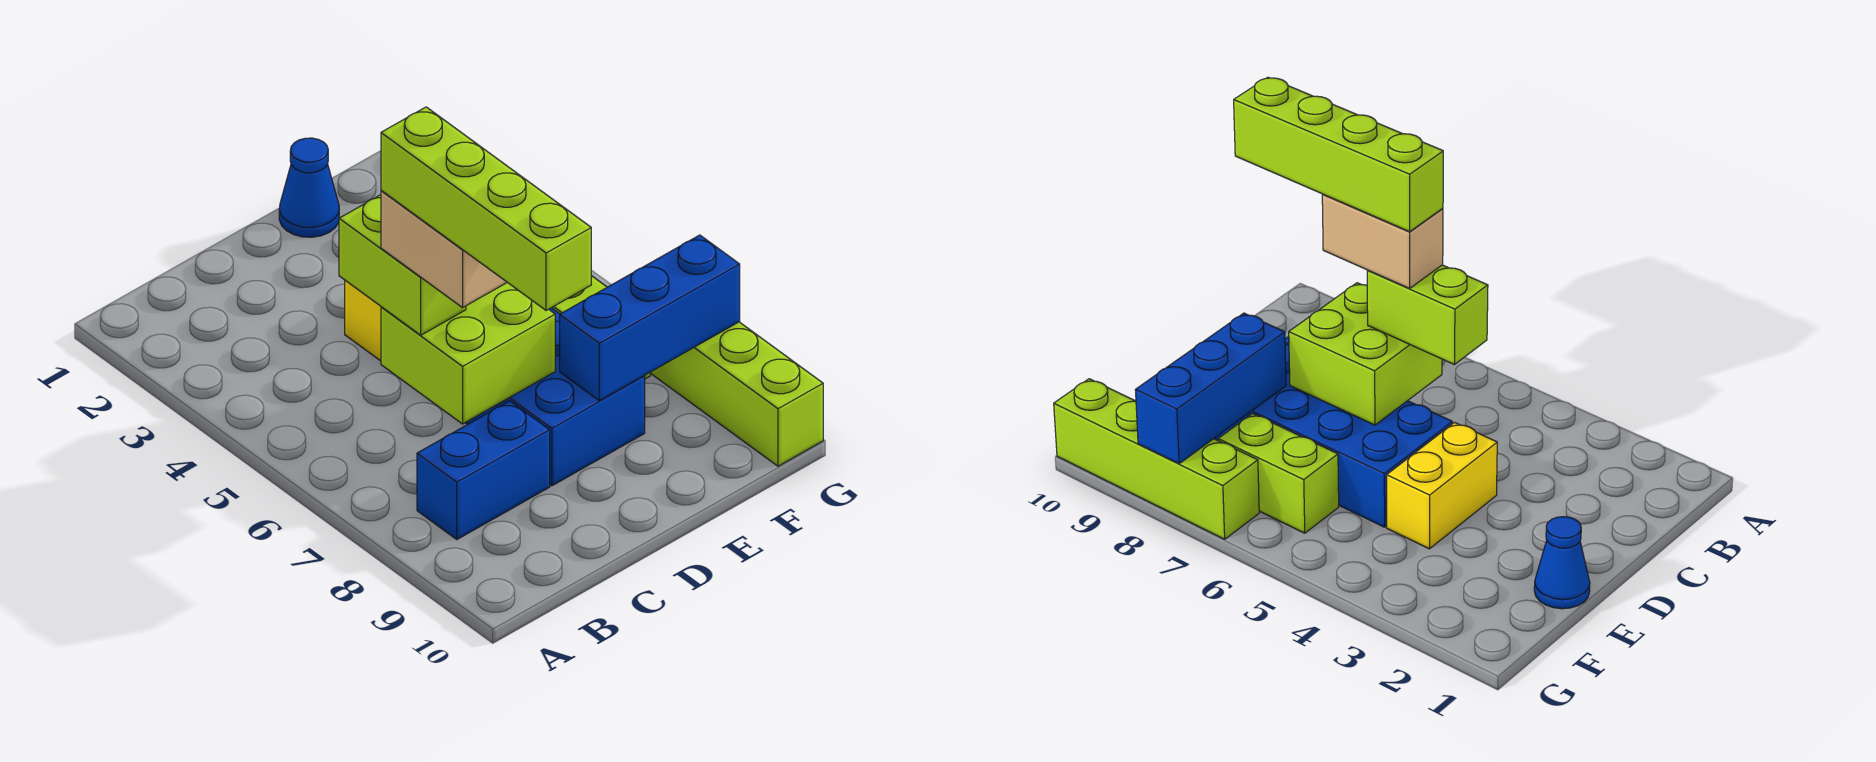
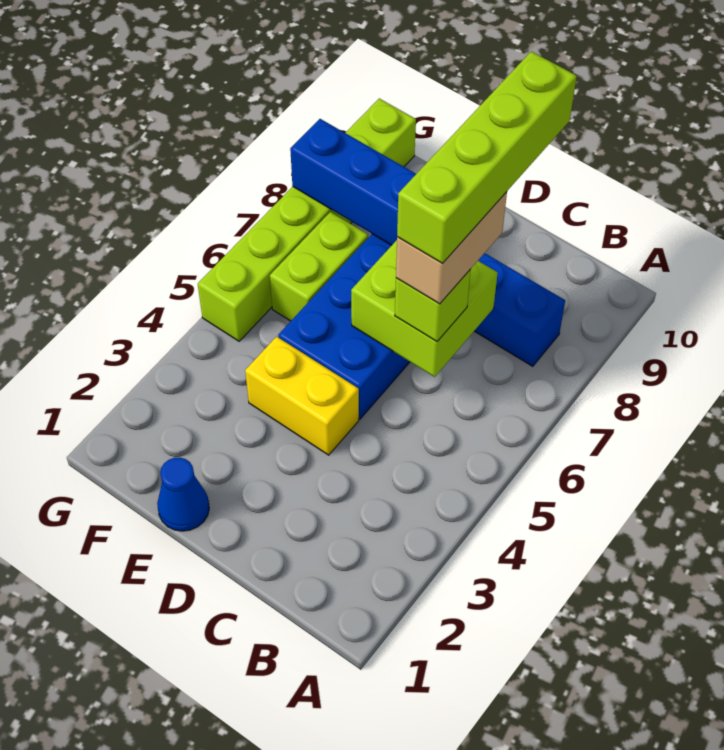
lime 1x2 brick [339,195,466,335] -> lime 1x1 brick [395,269,471,342]
lime 1x4 brick [650,322,823,466] -> lime 1x6 brick [198,98,416,341]

